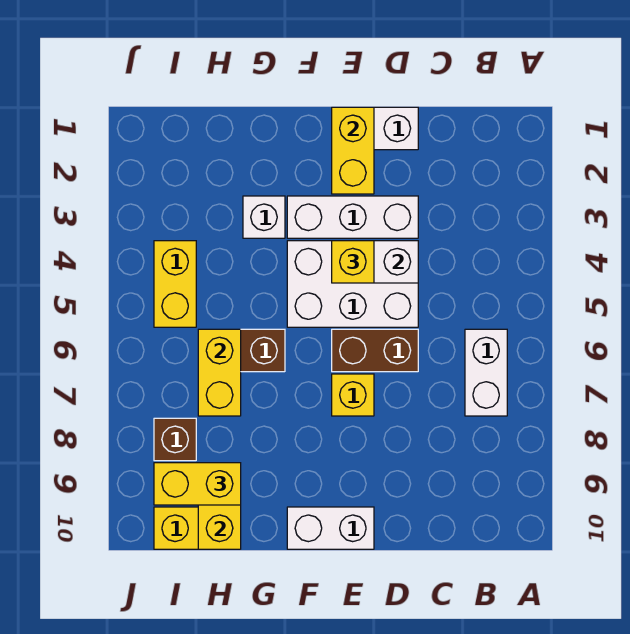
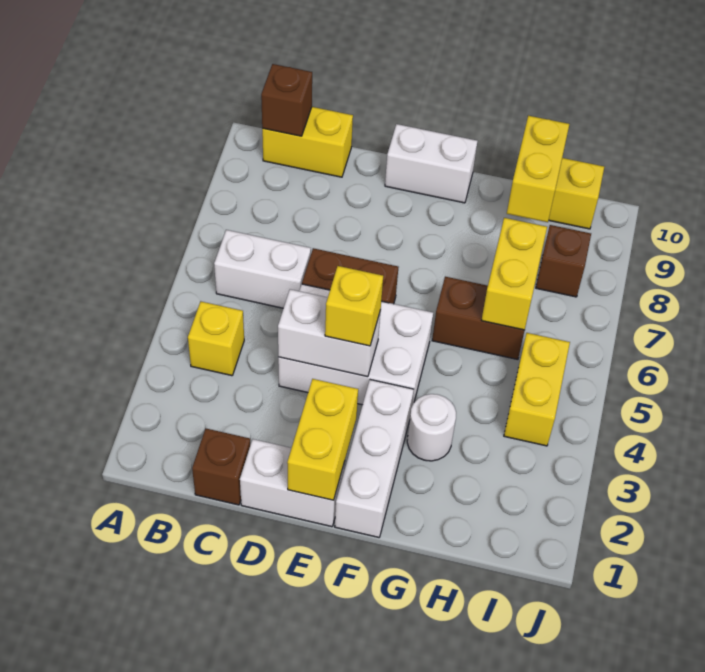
white 1x2 brick [465,329,507,416] -> white 1x2 brick turned to [214,230,311,308]
none -> brown 1x1 brick [261,64,312,136]
none -> brown 1x1 brick [192,428,250,505]
white 1x3 brick [287,196,418,238] -> white 1x3 brick turned to [335,380,414,537]
yellow 1x1 brick [332,374,374,416] -> yellow 1x1 brick moved to [188,301,244,376]
white 1x1 brick [243,196,285,238] -> white 1x1 round brick [407,394,456,461]
yellow 1x2 brick [154,463,241,505] -> yellow 1x2 brick moved to [262,107,353,177]

